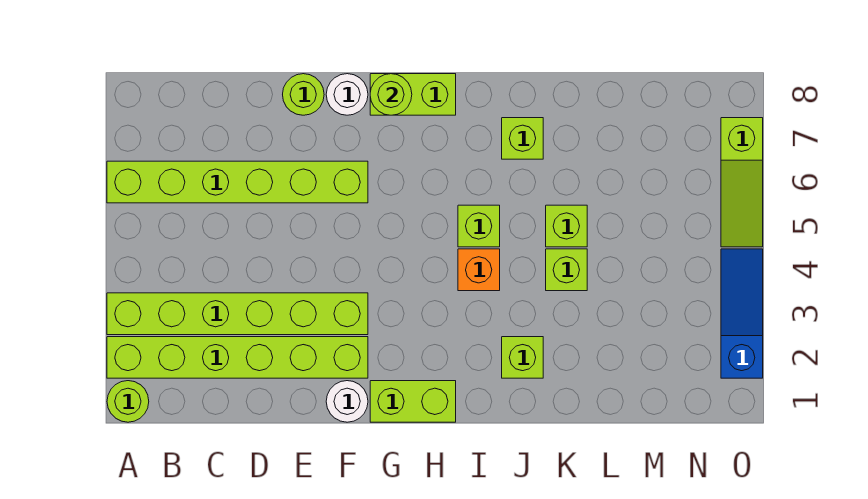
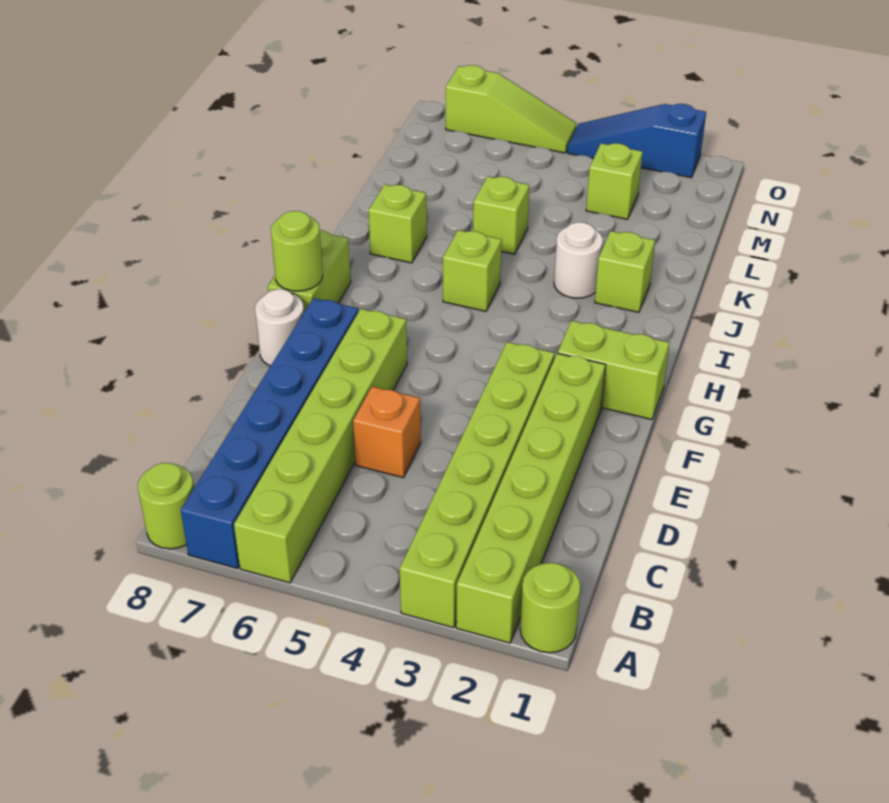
none -> blue 1x6 brick [181,298,358,568]
lime 1x1 round brick [283,74,324,115] -> lime 1x1 round brick moved to [138,463,194,549]
white 1x1 round brick [326,381,368,422] -> white 1x1 round brick moved to [554,222,603,298]
lime 1x2 brick [370,381,456,422] -> lime 1x2 brick turned to [558,321,670,419]
orange 1x1 brick [458,249,500,291] -> orange 1x1 brick moved to [353,387,421,478]
lime 1x1 brick [546,249,587,291] -> lime 1x1 brick moved to [586,143,643,219]

